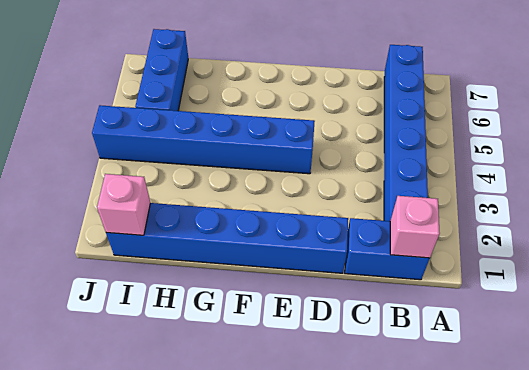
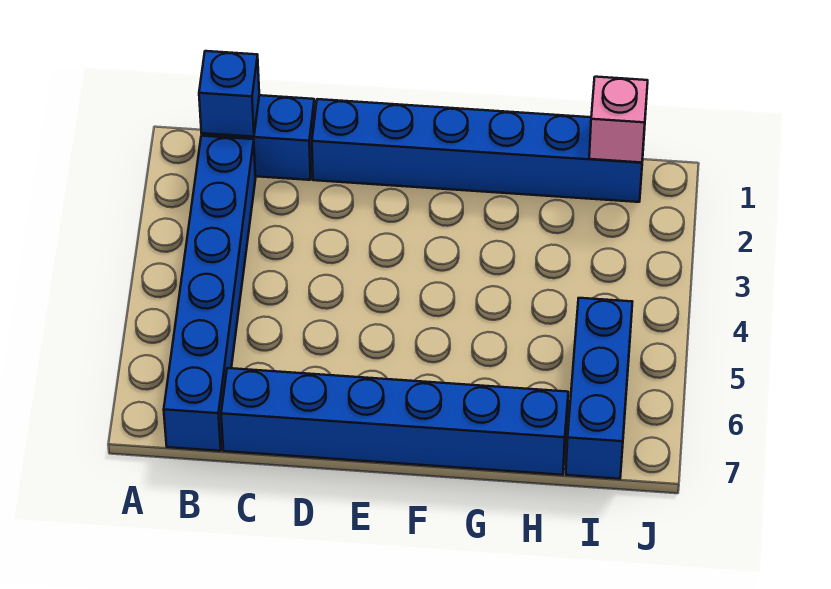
pink 1x1 brick [390,196,440,258] -> blue 1x1 brick [199,51,259,137]
blue 1x6 brick [92,105,315,174] -> blue 1x6 brick moved to [221,368,568,475]

